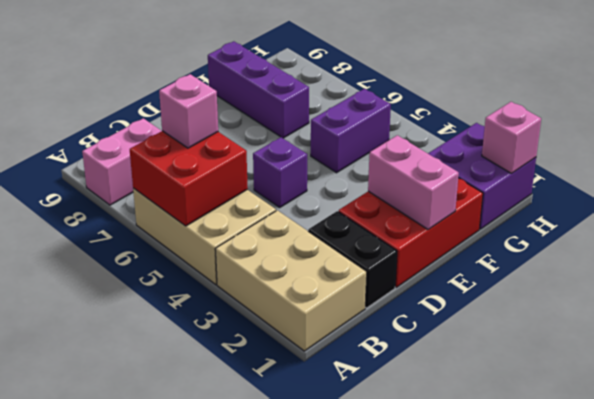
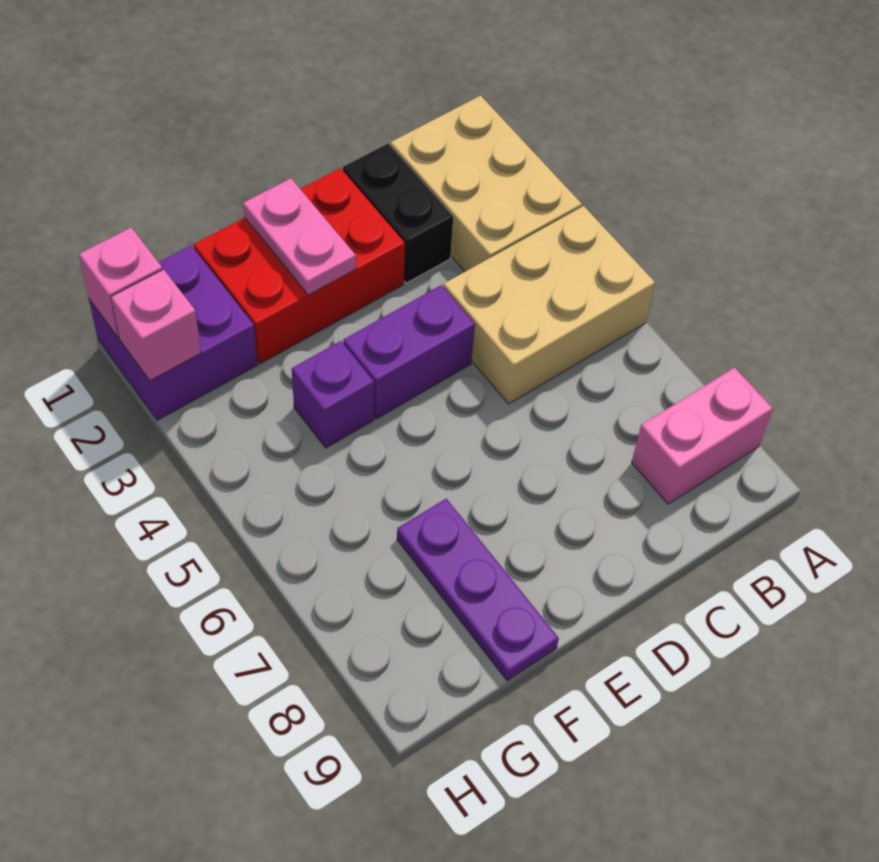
tan 2x3 brick [133,188,276,285] -> tan 2x3 brick turned to [443,206,655,404]
red 2x2 brick [130,131,248,226] -> none
pink 1x1 brick [159,74,218,148] -> pink 1x1 brick moved to [111,269,201,381]
purple 1x1 brick [253,137,307,207] -> purple 1x1 brick moved to [292,341,374,448]
pink 1x2 brick [368,135,459,229] -> pink 1x2 plate [243,178,356,295]
purple 1x2 brick [311,89,391,173] -> purple 1x2 brick moved to [343,285,475,419]
purple 1x3 brick [208,41,309,138] -> purple 1x3 plate [397,498,559,681]

